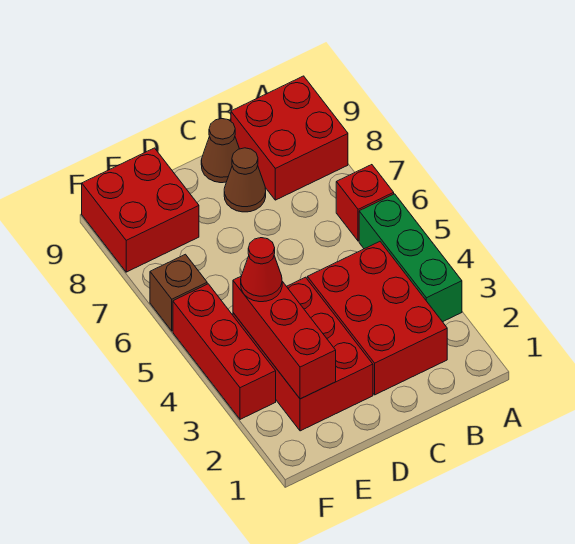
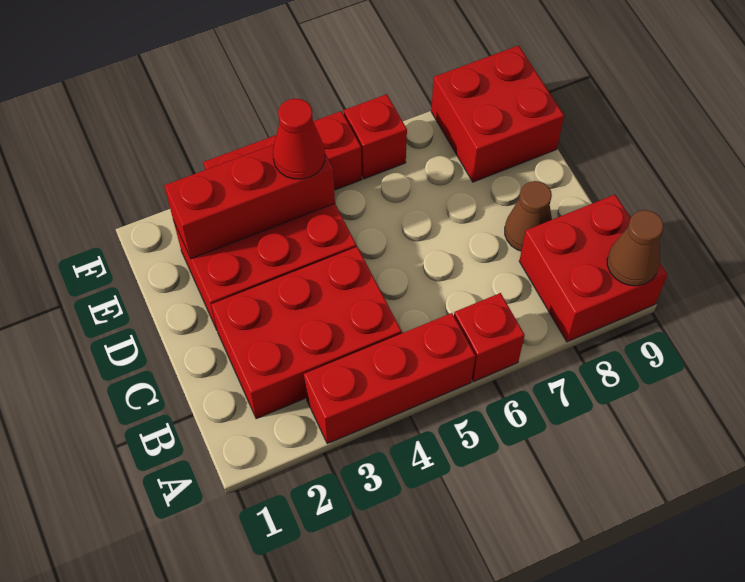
green 1x3 brick [359,194,462,322] -> red 1x3 brick [304,313,475,444]
brown 1x1 cone [201,119,239,183] -> brown 1x1 cone moved to [607,210,664,286]
brown 1x1 brick [150,254,207,331] -> red 1x1 brick [344,94,407,179]

